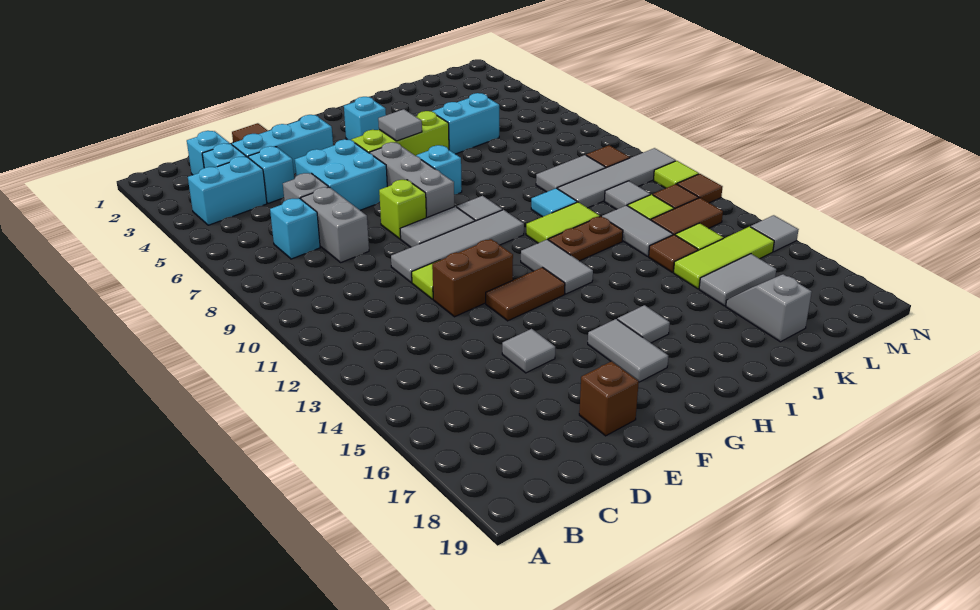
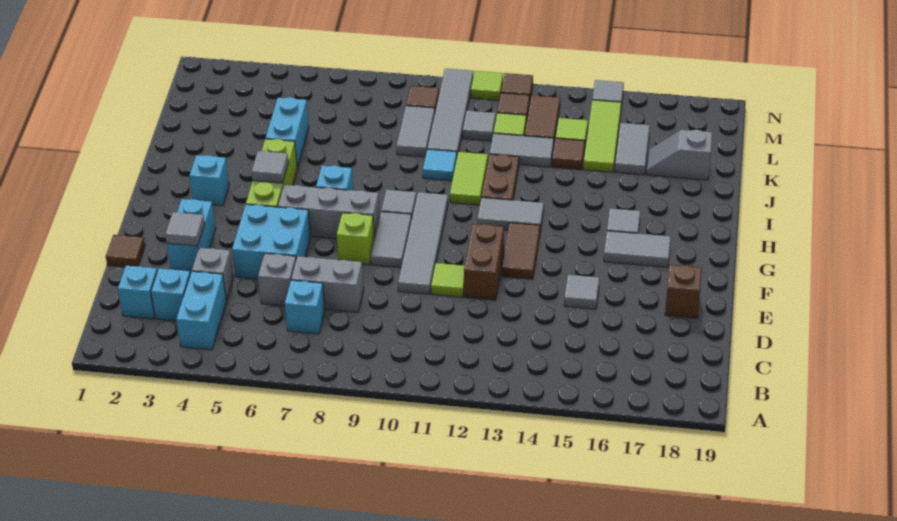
cyan 1x3 brick [232,115,333,173] -> cyan 1x2 brick [167,199,216,273]
cyan 1x1 brick [248,146,294,203] -> grey 1x1 brick [192,248,234,301]
none -> grey 1x1 tile [165,212,205,246]

